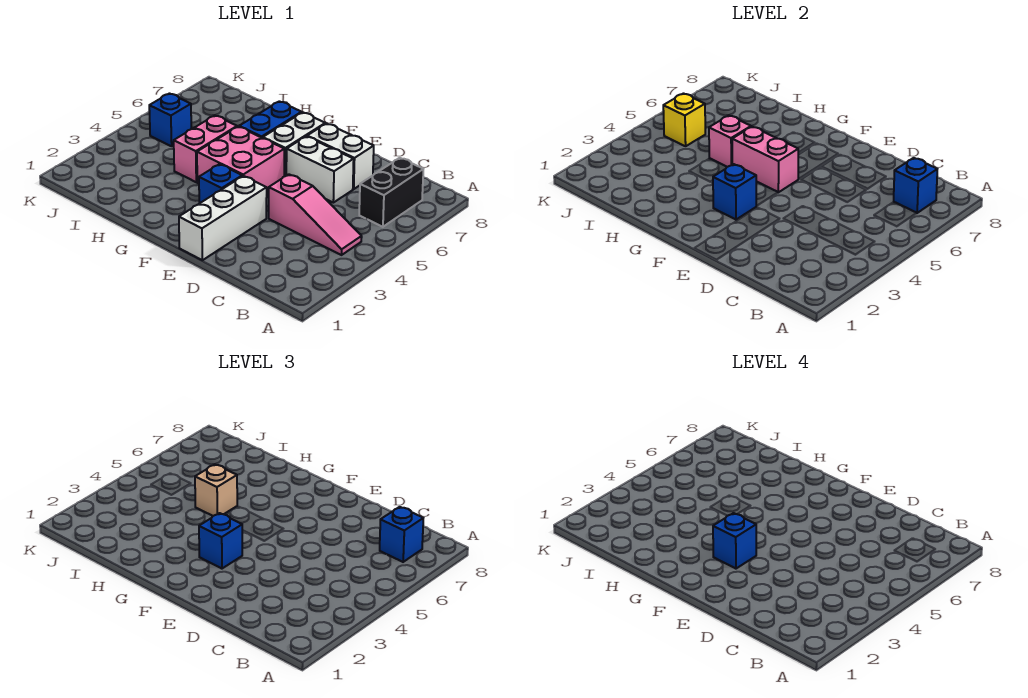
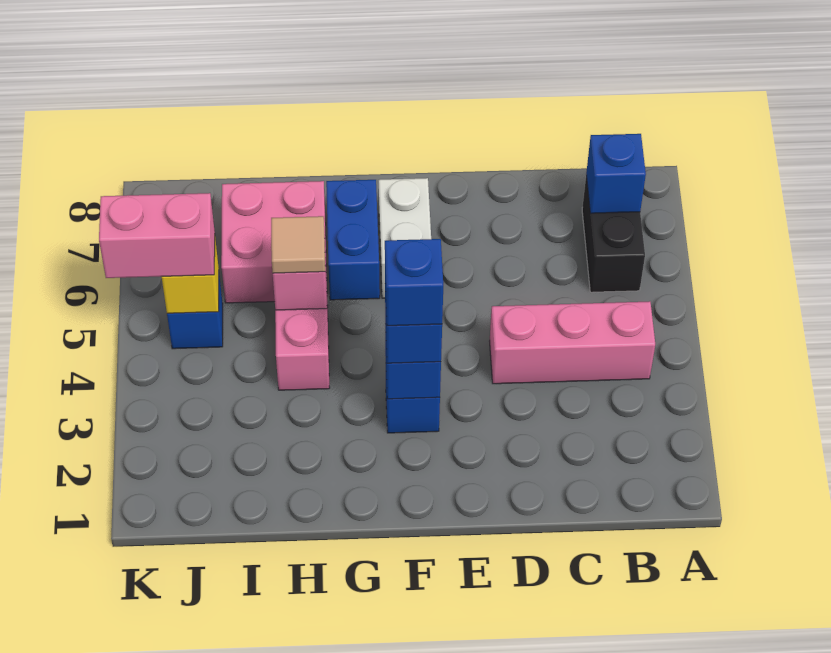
pink 1x3 slope [269,174,362,255] -> pink 1x3 brick [490,301,655,384]
blue 1x1 brick [380,507,423,562] -> none
white 1x2 brick [286,136,354,203] -> none
white 1x2 brick [307,124,374,189] -> none
white 1x3 brick [179,176,267,260] -> none
pink 2x2 brick [197,127,284,191] -> pink 2x2 brick moved to [221,181,327,303]
pink 1x2 brick [732,127,799,192] -> pink 1x2 brick moved to [99,193,215,278]
tan 1x1 brick [195,465,237,516] -> tan 1x1 tile [271,216,325,273]

